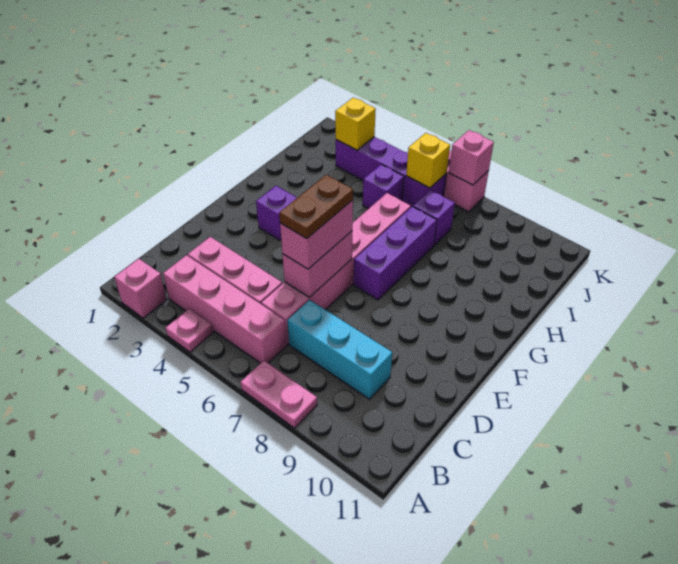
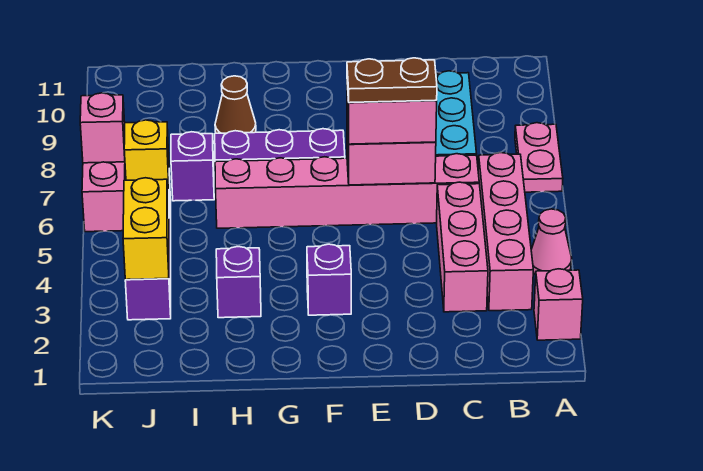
pink 1x1 plate [166,308,213,352] -> pink 1x1 cone [531,209,572,275]
none -> brown 1x1 cone [215,76,256,133]
purple 1x1 brick [363,164,404,209] -> purple 1x1 brick moved to [216,247,261,318]
yellow 1x1 brick [335,98,376,150] -> yellow 1x2 brick [123,178,169,280]

